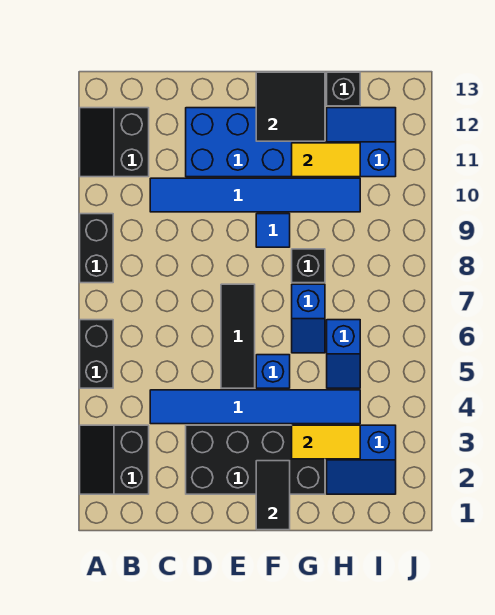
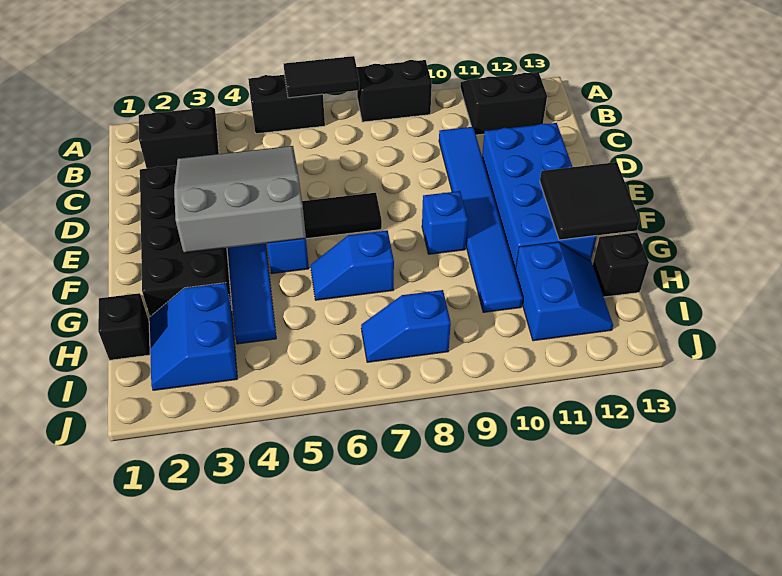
none -> grey 3x3 slope [174,146,306,253]
black 1x2 tile [256,461,290,530] -> black 1x2 tile moved to [284,56,359,98]
blue 1x1 tile [256,214,290,247] -> blue 1x1 brick [422,191,468,254]
yellow 1x2 tile [292,425,360,459] -> none
black 1x1 brick [292,249,325,283] -> black 1x1 brick moved to [98,293,150,360]
yellow 1x2 tile [292,143,360,177] -> none
blue 1x2 slope [327,320,360,388] -> blue 1x2 slope moved to [361,290,451,362]

